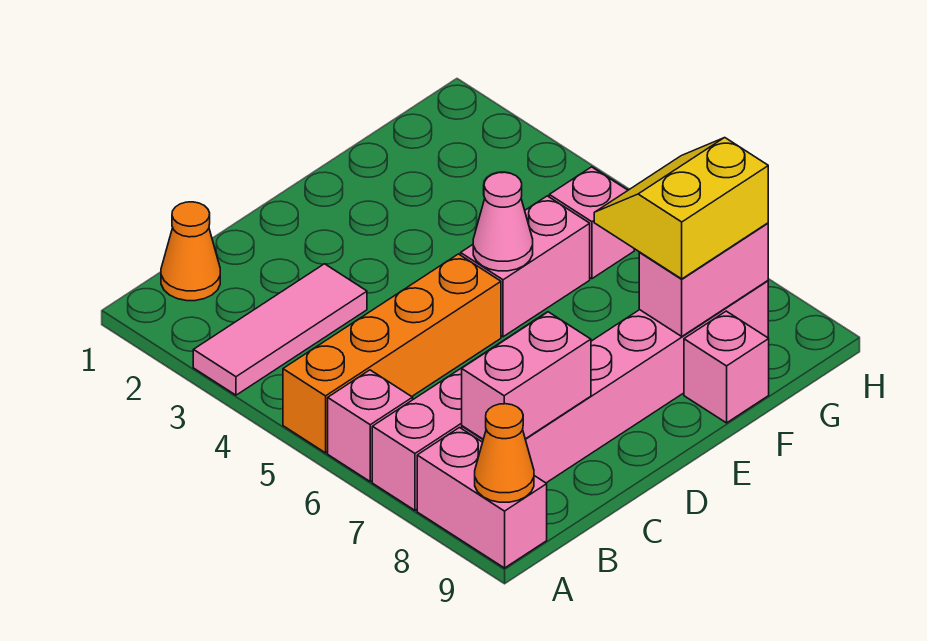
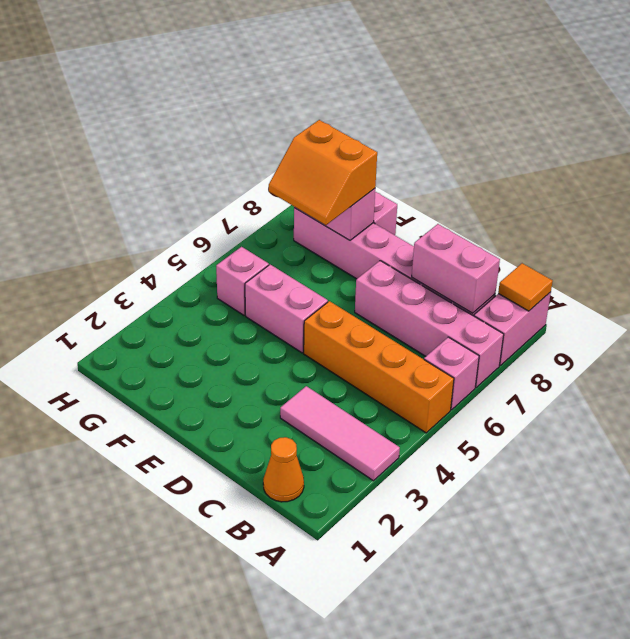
orange 1x1 cone [475,404,534,502] -> orange 1x1 tile [498,263,553,311]
pink 1x1 cone [473,172,533,271] -> none
yellow 2x2 slope [594,138,768,279] -> orange 2x2 slope [269,120,377,225]

